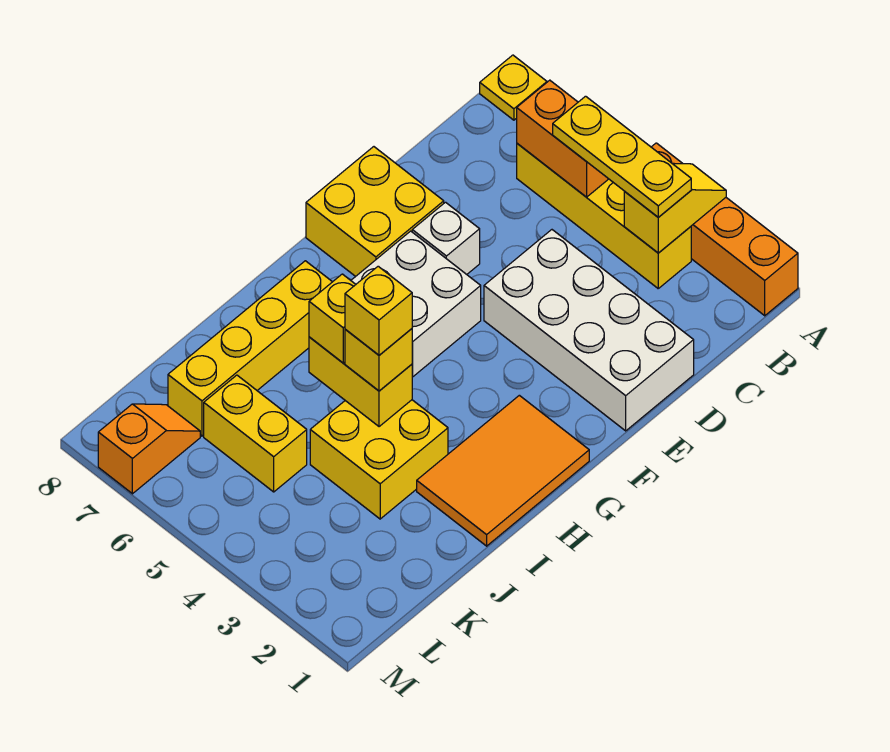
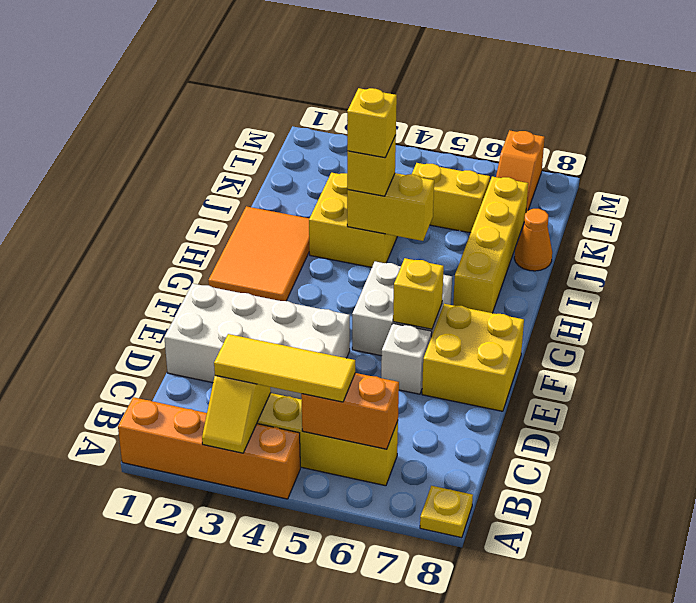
yellow 1x3 plate [553,96,691,217] -> yellow 1x3 tile [214,334,355,402]
yellow 1x1 brick [309,274,356,363] -> yellow 1x1 brick moved to [393,258,444,329]
none -> orange 1x1 cone [514,209,552,271]

